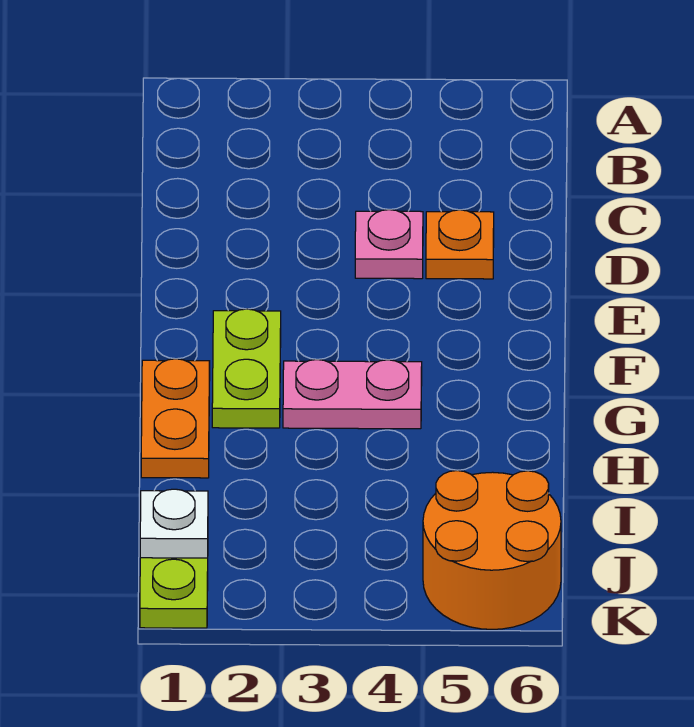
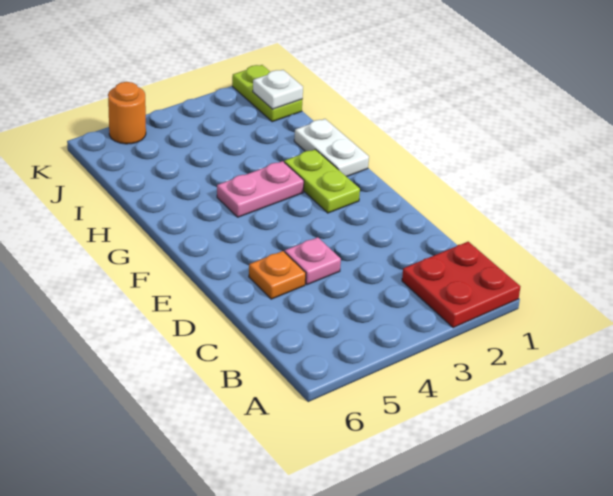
none -> red 2x2 plate [402,242,521,328]
orange 1x2 plate [141,359,210,478] -> white 1x2 plate [294,119,369,177]
orange 2x2 round brick [423,471,561,629] -> orange 1x1 round brick [108,82,146,144]

